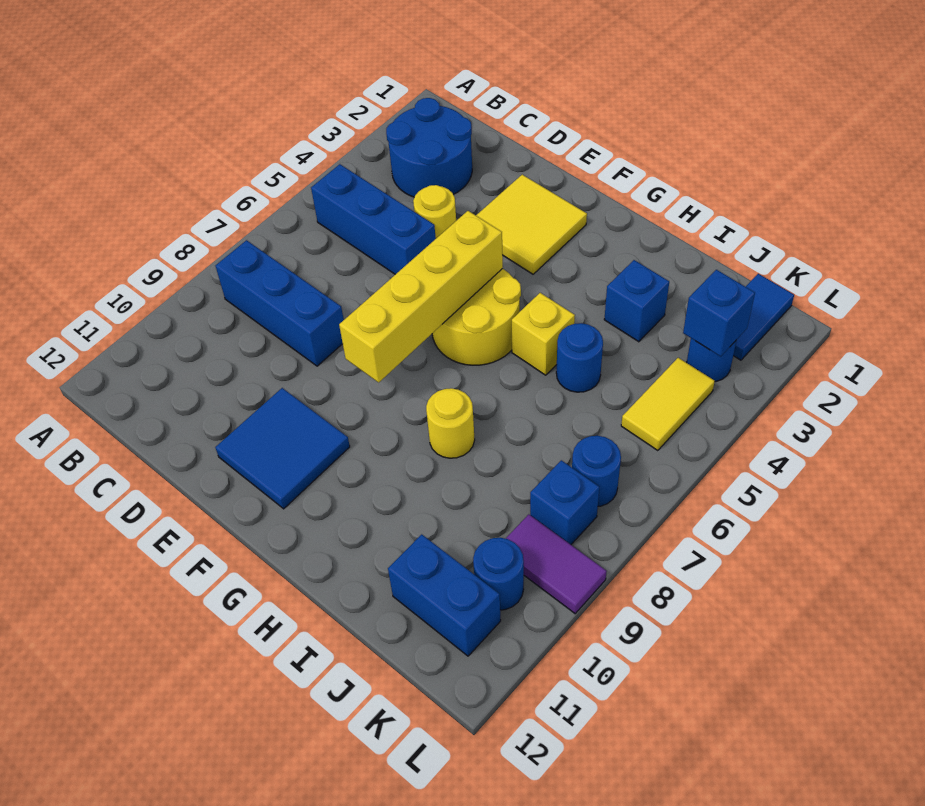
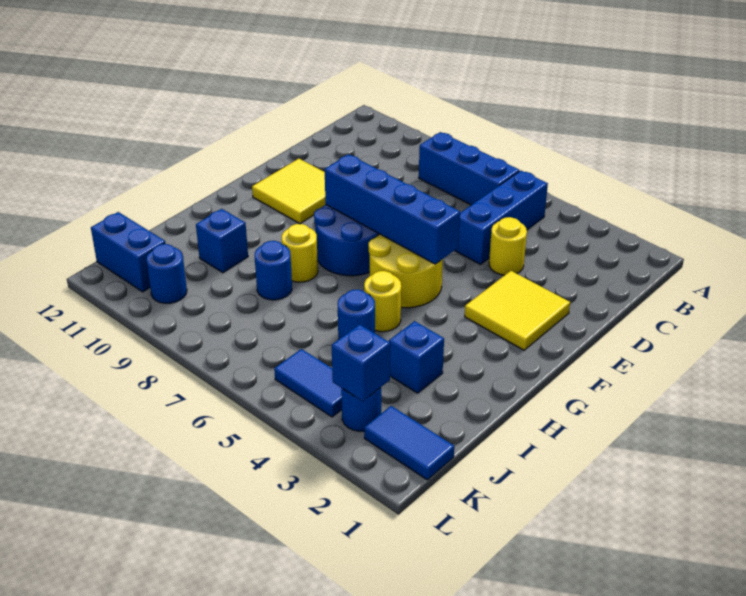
blue 2x2 round brick [386,98,472,197] -> blue 2x2 round brick moved to [314,205,379,276]
blue 1x3 brick [216,240,344,366] -> blue 1x3 brick turned to [419,132,520,205]
blue 2x2 tile [215,388,350,509] -> yellow 2x2 tile [252,159,326,224]
yellow 1x4 brick [339,211,503,382] -> blue 1x4 brick [325,154,460,264]
yellow 1x1 brick [512,293,575,375] -> yellow 1x1 round brick [364,271,401,332]
blue 1x2 brick [388,534,501,656] -> blue 1x2 brick turned to [91,212,165,292]
yellow 1x2 tile [621,358,715,451] -> blue 1x2 tile [274,349,342,417]
blue 1x1 round brick [572,436,621,506] -> blue 1x1 round brick moved to [255,241,292,300]
blue 1x1 brick [530,460,599,544] -> blue 1x1 brick moved to [196,209,248,273]
purple 1x2 tile [506,514,607,614] -> none

